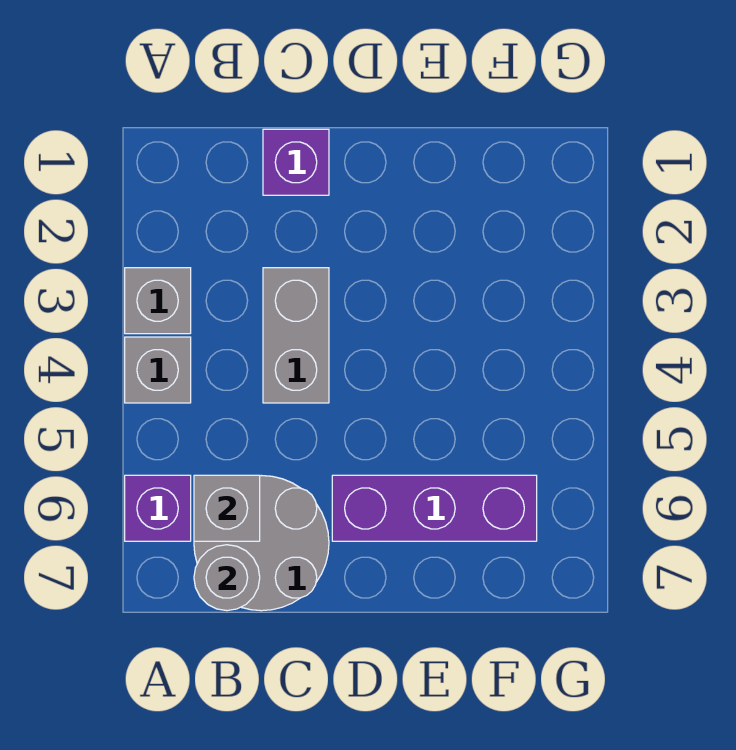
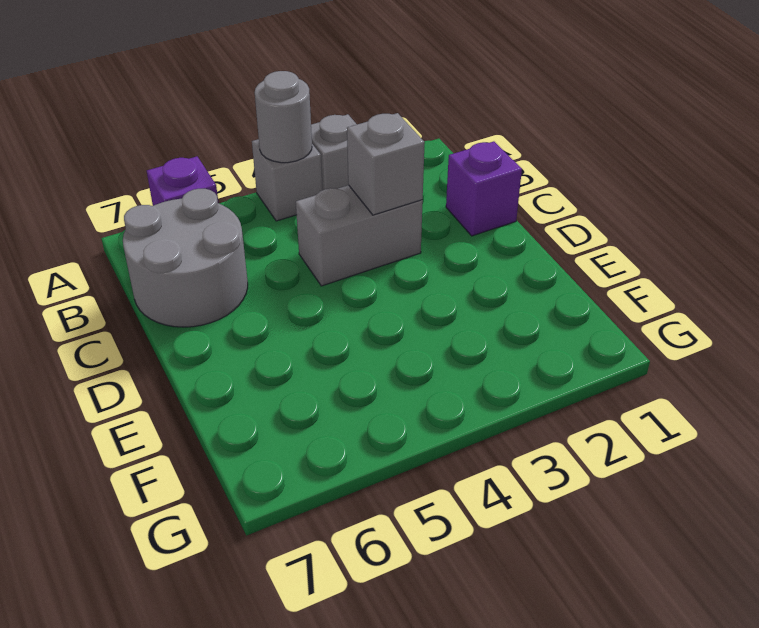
grey 1x1 brick [194,475,260,541] -> grey 1x1 brick moved to [347,113,425,215]
grey 1x1 round brick [194,545,260,611] -> grey 1x1 round brick moved to [255,71,312,163]
purple 1x3 brick [332,475,537,541] -> none

